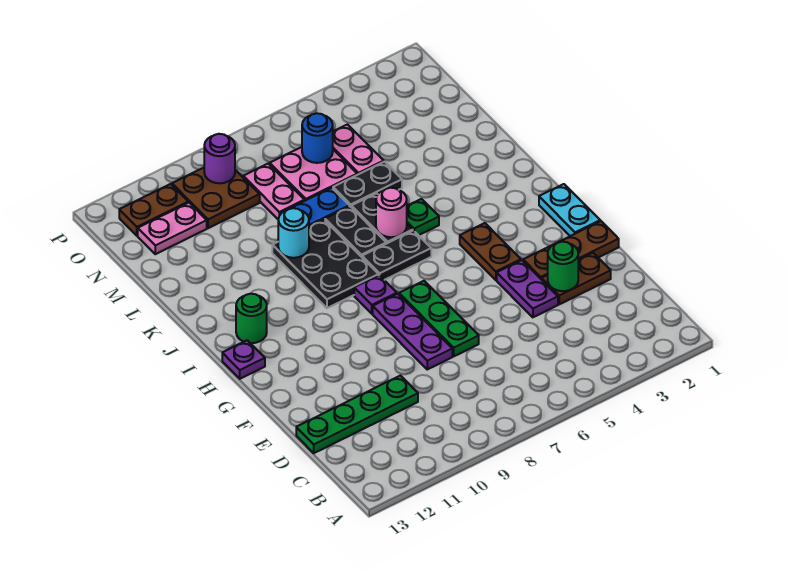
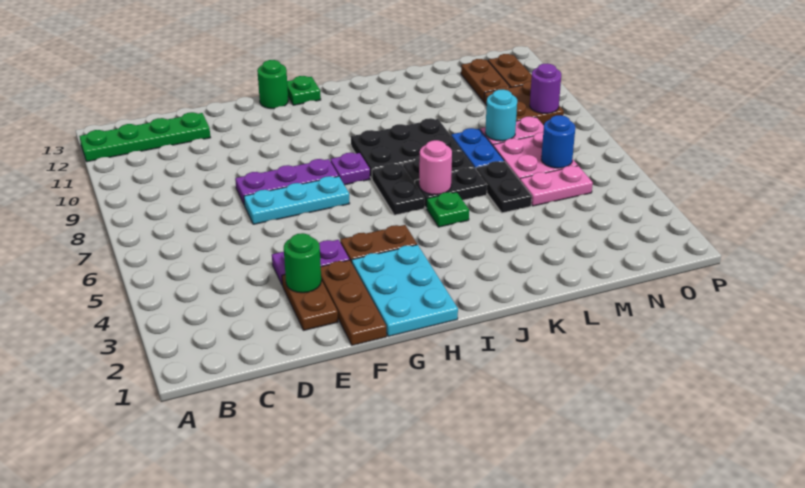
green 1x4 plate [296,376,418,453] -> green 1x4 plate turned to [79,112,211,162]
green 1x3 plate [399,281,479,356] -> cyan 1x3 plate [244,176,350,224]
cyan 1x2 plate [539,184,600,236] -> cyan 2x3 plate [352,245,458,336]
purple 1x1 plate [222,340,265,379] -> green 1x1 plate [287,76,321,105]
green 1x1 round brick [236,294,267,343] -> green 1x1 round brick moved to [257,60,288,109]
cyan 1x1 round brick [278,208,309,258] -> cyan 1x1 round brick moved to [485,89,517,141]
pink 1x2 plate [138,203,207,254] -> brown 1x2 plate [461,59,510,102]

